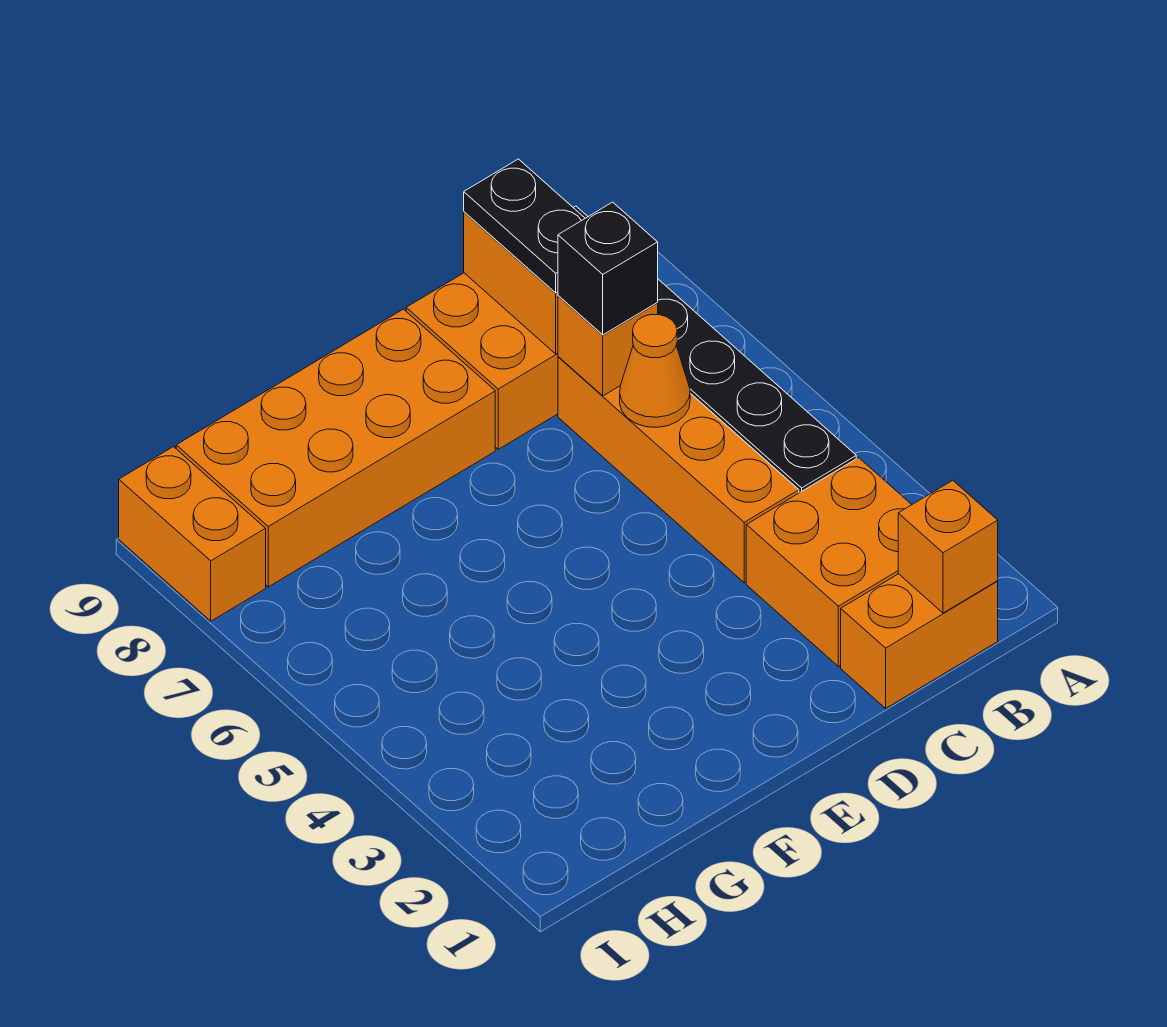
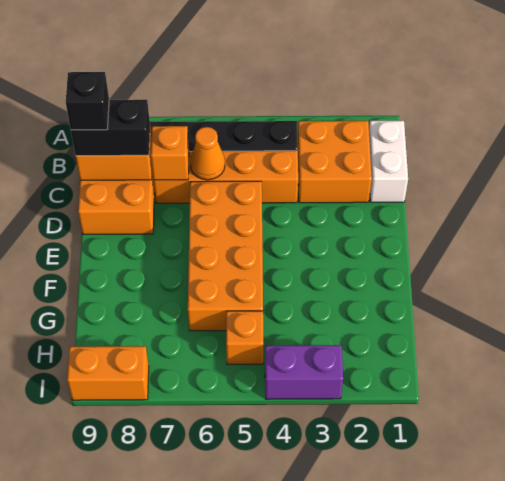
orange 1x2 brick [841,574,998,708] -> white 1x2 brick [369,121,408,202]
orange 1x1 brick [898,480,998,613] -> orange 1x1 brick moved to [226,311,263,364]
black 1x1 brick [558,202,658,335] -> black 1x1 brick moved to [66,72,109,130]
black 1x2 plate [464,159,585,293] -> black 1x2 brick [71,100,150,156]
orange 2x4 brick [176,309,495,587] -> orange 2x4 brick moved to [188,181,263,331]
none -> purple 1x2 brick [265,345,343,399]

